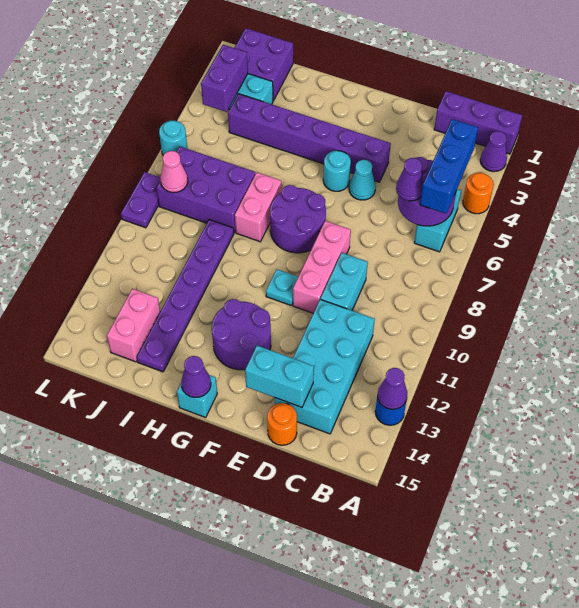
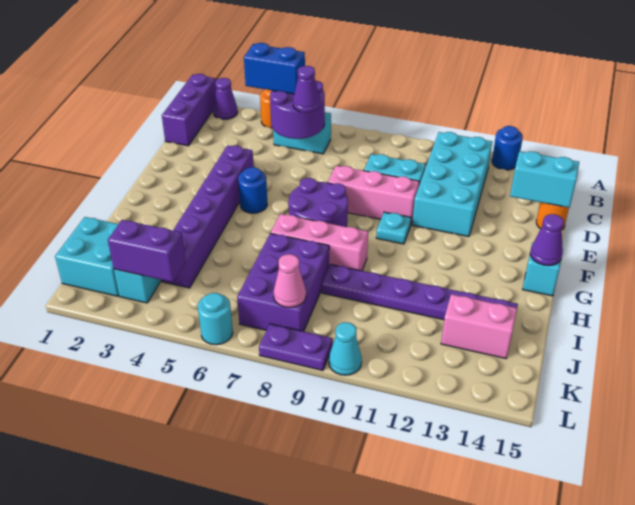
purple 1x1 cone [377,368,407,409] -> none
blue 1x3 brick [420,119,478,214] -> blue 1x2 brick [244,43,305,94]
cyan 2x4 brick [275,299,375,434] -> cyan 2x4 brick turned to [412,132,492,237]
cyan 1x2 brick [245,346,314,407] -> cyan 1x2 brick turned to [510,151,579,208]
cyan 1x1 cone [349,160,376,200] -> cyan 1x1 cone moved to [329,322,362,375]
cyan 1x1 round brick [323,151,351,191] -> blue 1x1 round brick [238,167,267,213]
purple 2x2 round brick [212,299,271,370] -> none
pink 1x2 brick [235,172,282,242] -> pink 1x3 brick [271,214,368,271]
purple 2x2 brick [235,28,293,101] -> cyan 2x2 brick [55,217,119,296]

